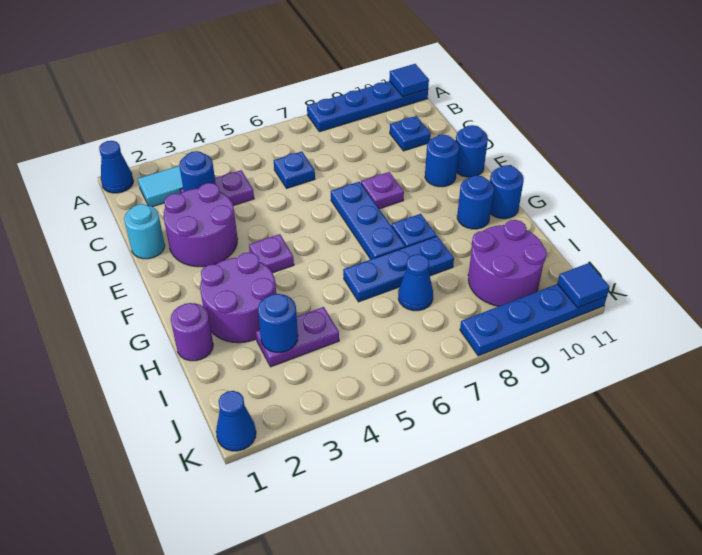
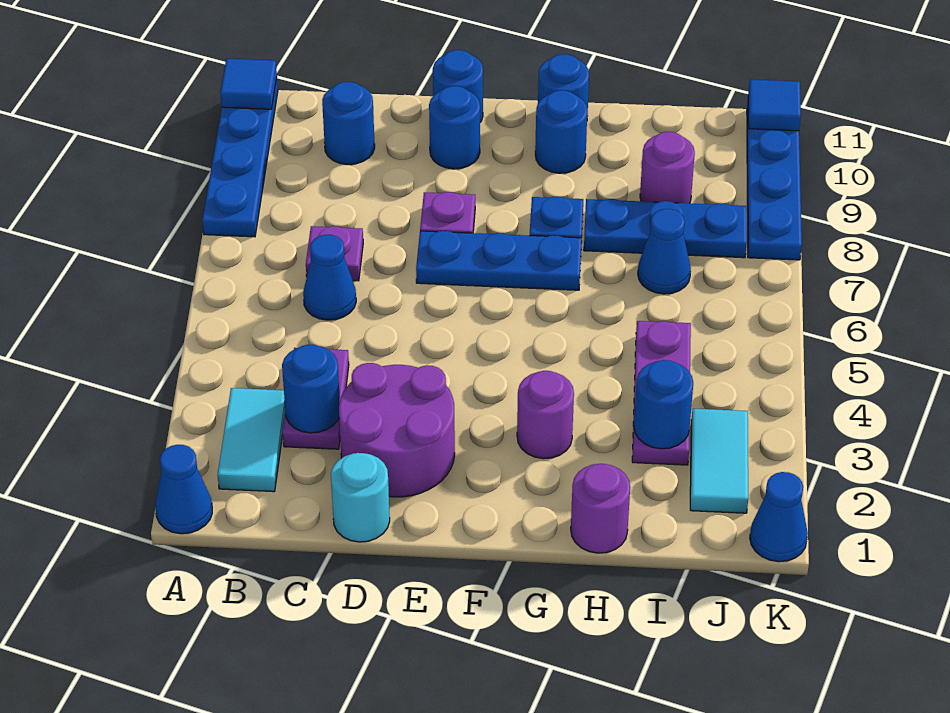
blue 1x1 plate [274,151,315,189] -> blue 1x1 cone [303,235,356,320]
blue 1x1 plate [390,116,431,151] -> blue 1x1 round brick [322,82,375,164]
purple 1x1 plate [249,234,294,273] -> purple 1x1 plate moved to [306,226,363,281]
purple 2x2 round brick [200,252,276,343] -> purple 1x1 round brick [517,371,574,459]
blue 1x3 plate [343,236,454,302] -> blue 1x3 plate turned to [584,199,747,258]
purple 1x2 plate [256,307,339,367] -> purple 1x3 plate [632,321,691,465]
purple 2x2 round brick [468,220,547,306] -> purple 1x1 round brick [640,132,695,203]
none -> cyan 1x2 tile [690,409,748,513]

